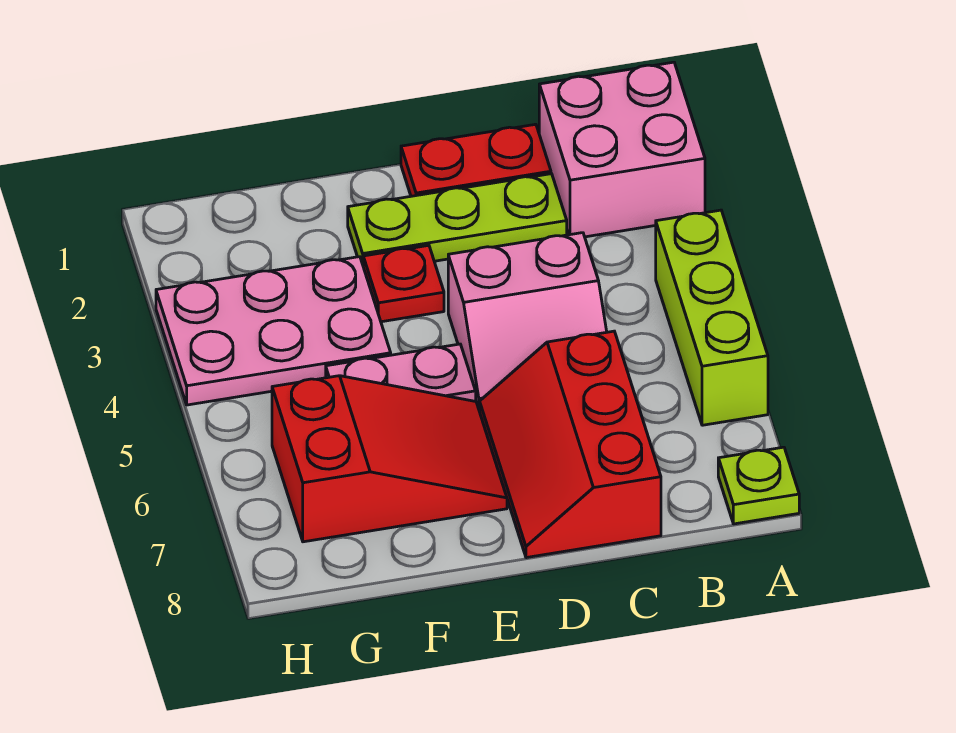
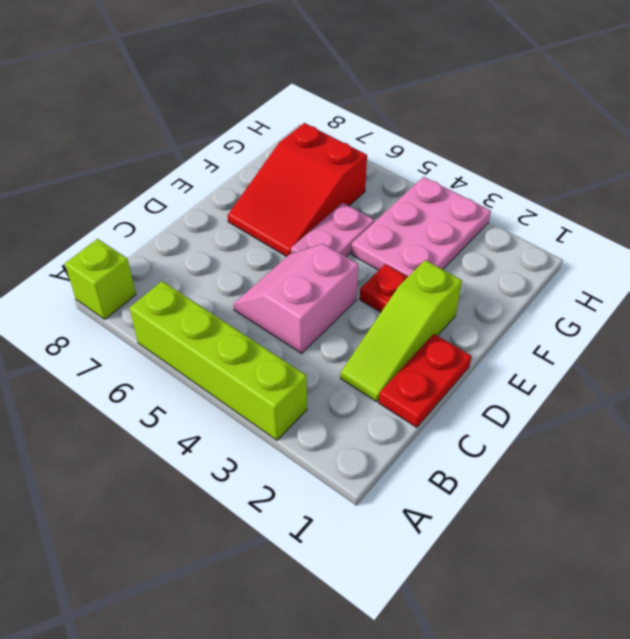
pink 2x2 brick [539,62,705,237] -> none
lime 1x3 brick [656,210,768,425] -> lime 1x4 brick [130,281,307,440]
lime 1x1 plate [718,447,799,524] -> lime 1x1 brick [65,239,136,319]
lime 1x3 plate [348,174,567,264] -> lime 1x3 slope [340,260,462,402]
red 2x3 slope [480,331,661,558] -> none

